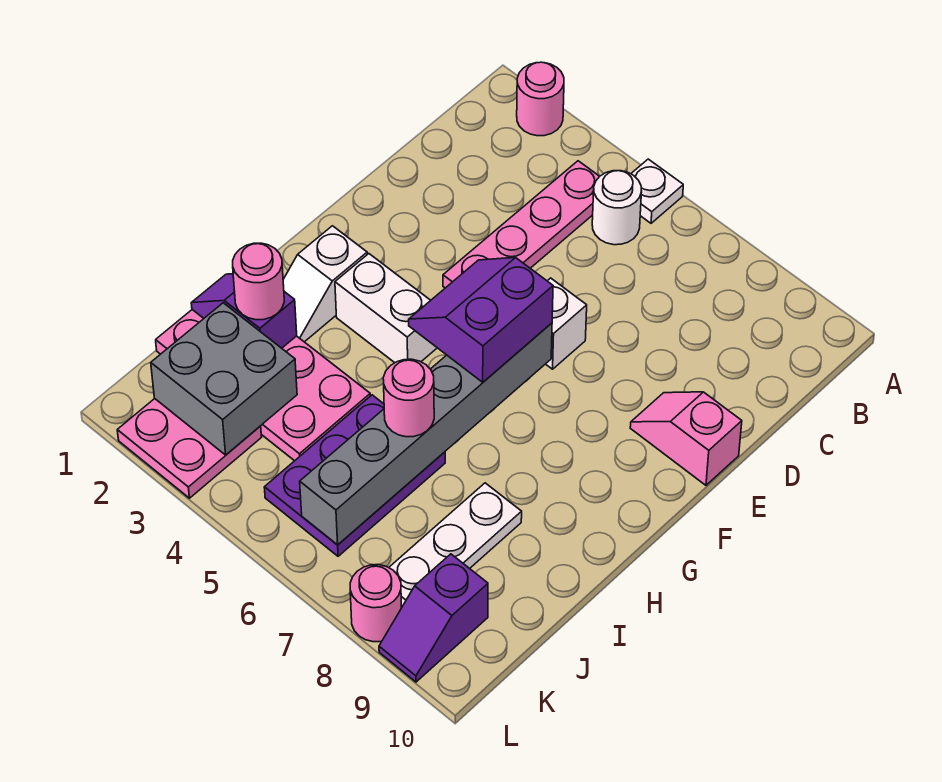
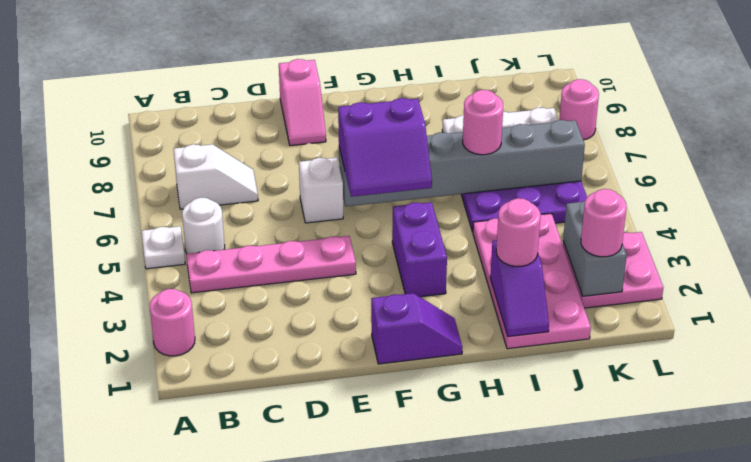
white 1x2 slope [283,226,367,342] -> white 1x2 slope moved to [174,144,258,209]
white 1x2 brick [335,254,437,363] -> purple 1x2 brick [392,202,447,297]
grey 2x2 brick [151,303,297,455] -> grey 1x2 brick [563,201,627,296]
none -> pink 1x1 round brick [581,189,627,257]
purple 1x2 slope [379,554,488,682] -> purple 1x2 slope moved to [371,293,462,364]

